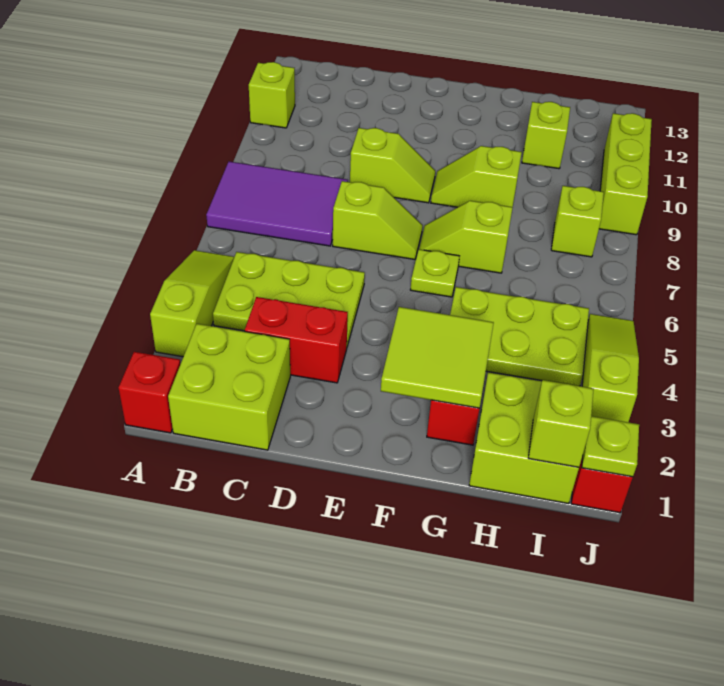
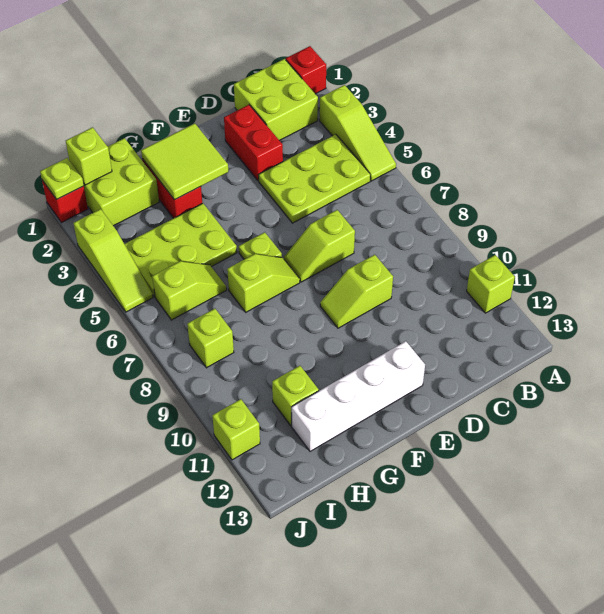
purple 2x3 tile [206,162,348,246] -> none
red 1x2 brick [245,297,348,383] -> red 1x2 brick turned to [224,105,283,181]
none -> white 1x4 brick [292,341,425,451]
lime 1x2 slope [431,146,522,207] -> lime 1x2 slope moved to [152,261,227,320]
lime 1x3 brick [599,113,652,235] -> lime 1x1 brick [212,399,260,460]

